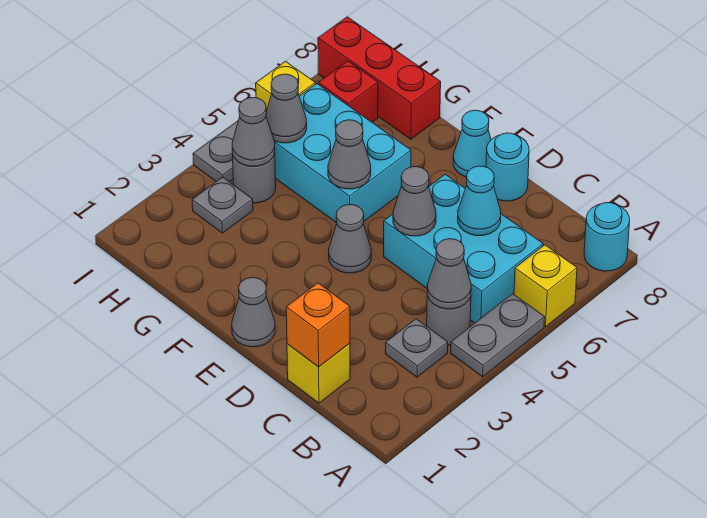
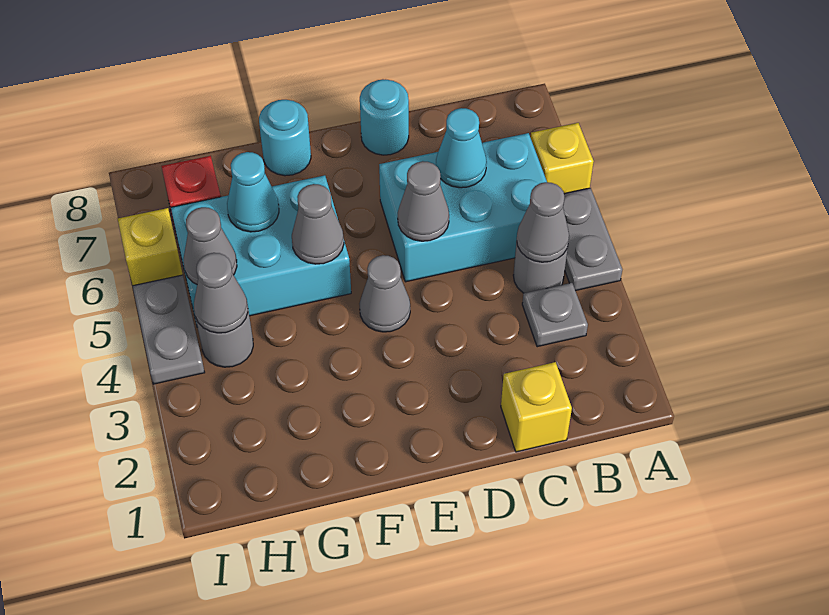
cyan 1x1 round brick [584,203,630,271] -> cyan 1x1 round brick moved to [259,100,311,176]
orange 1x1 brick [286,283,350,367] -> none
grey 1x1 cone [232,278,275,347] -> none
cyan 1x1 cone [453,110,491,177] -> cyan 1x1 cone moved to [227,152,279,232]
red 1x3 brick [318,17,441,139] -> none
grey 1x1 plate [192,177,253,233] -> none

